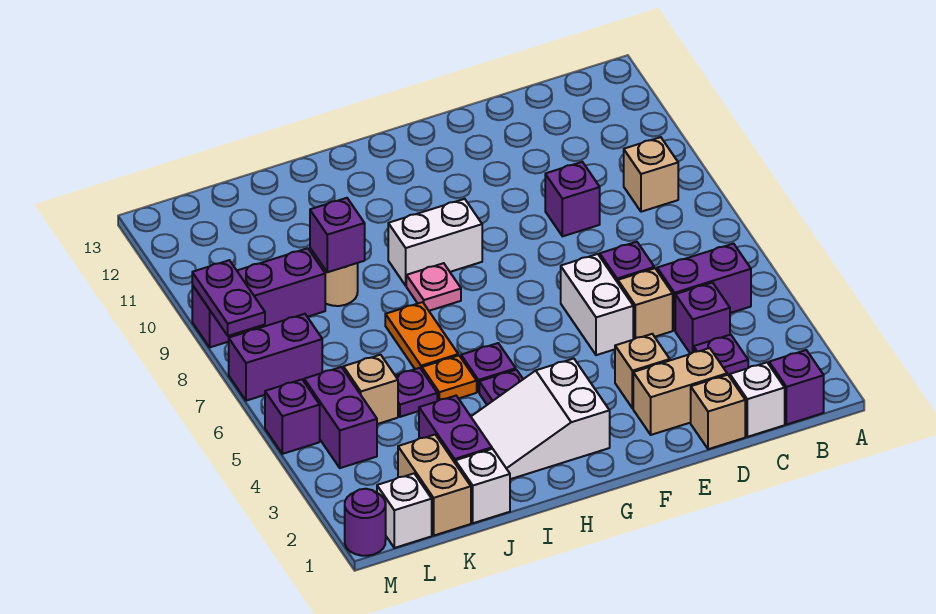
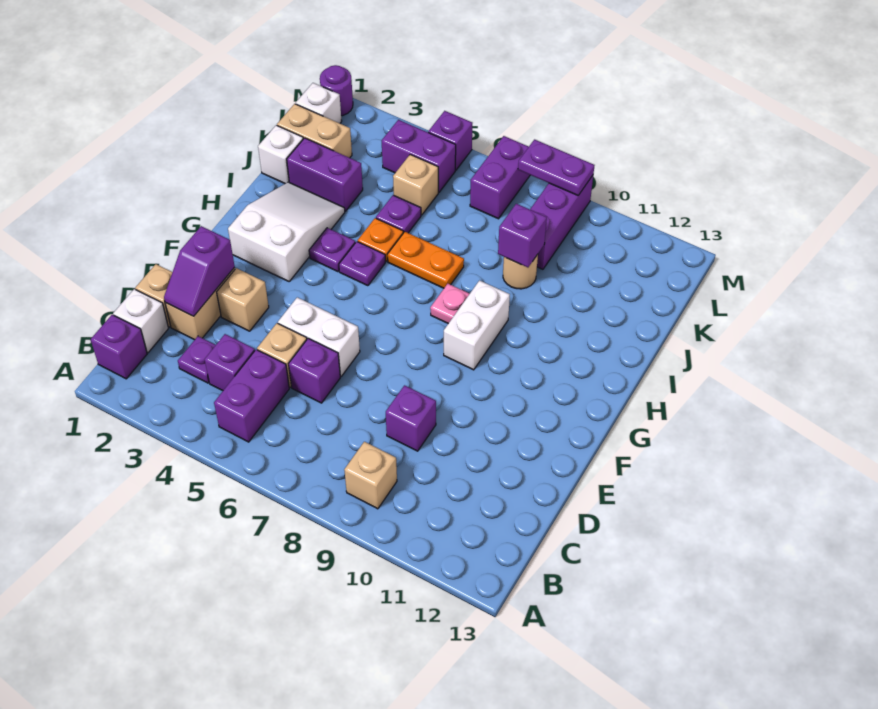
none -> purple 1x2 slope [164,226,235,316]

